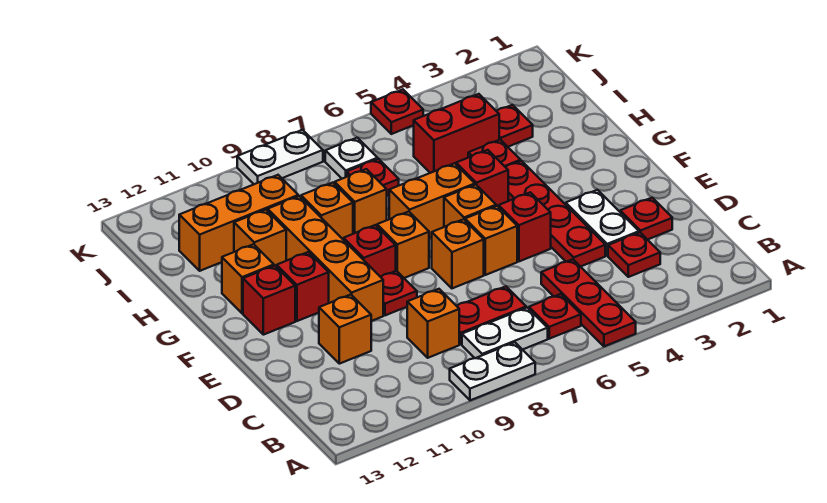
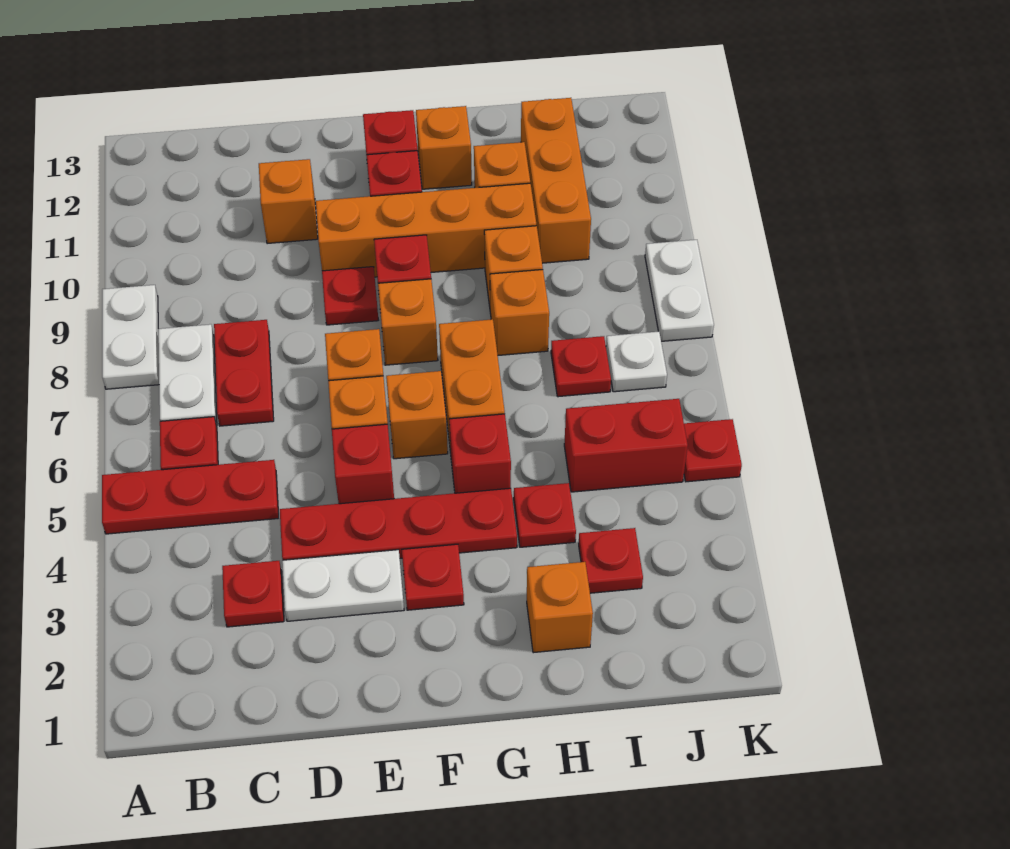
orange 1x1 brick [407,289,459,358] -> orange 1x1 brick moved to [527,562,593,653]
red 1x1 plate [620,198,672,240] -> red 1x1 plate moved to [402,544,464,610]
red 1x2 brick [414,94,499,173] -> red 1x2 brick turned to [564,399,688,492]

